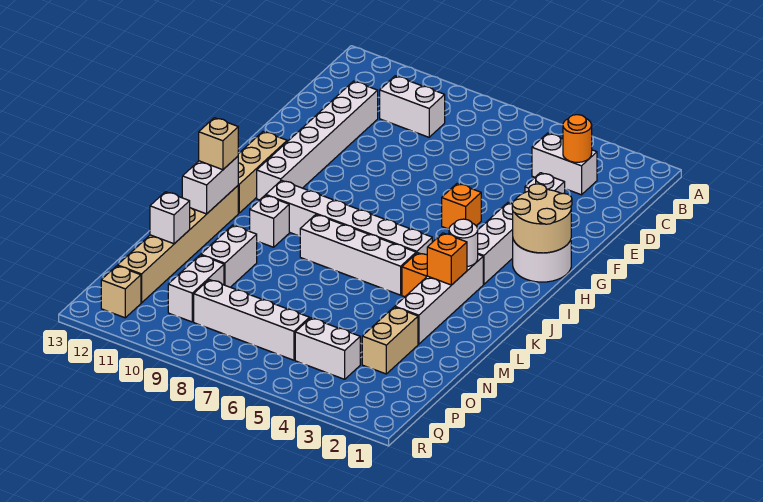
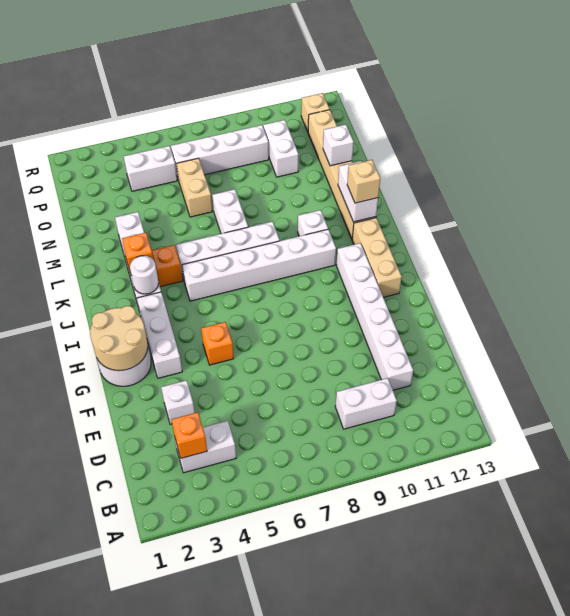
orange 1x1 round brick [563,115,592,162] -> orange 1x1 brick [171,412,207,458]
white 1x2 brick [201,225,257,287] -> white 1x2 brick moved to [212,189,248,234]
tan 1x2 brick [362,307,418,374] -> tan 1x2 brick moved to [177,158,212,217]

